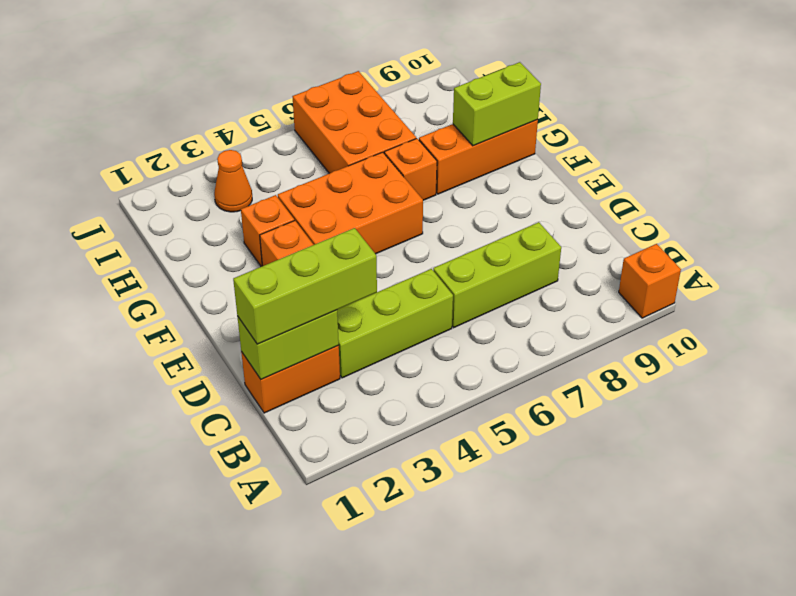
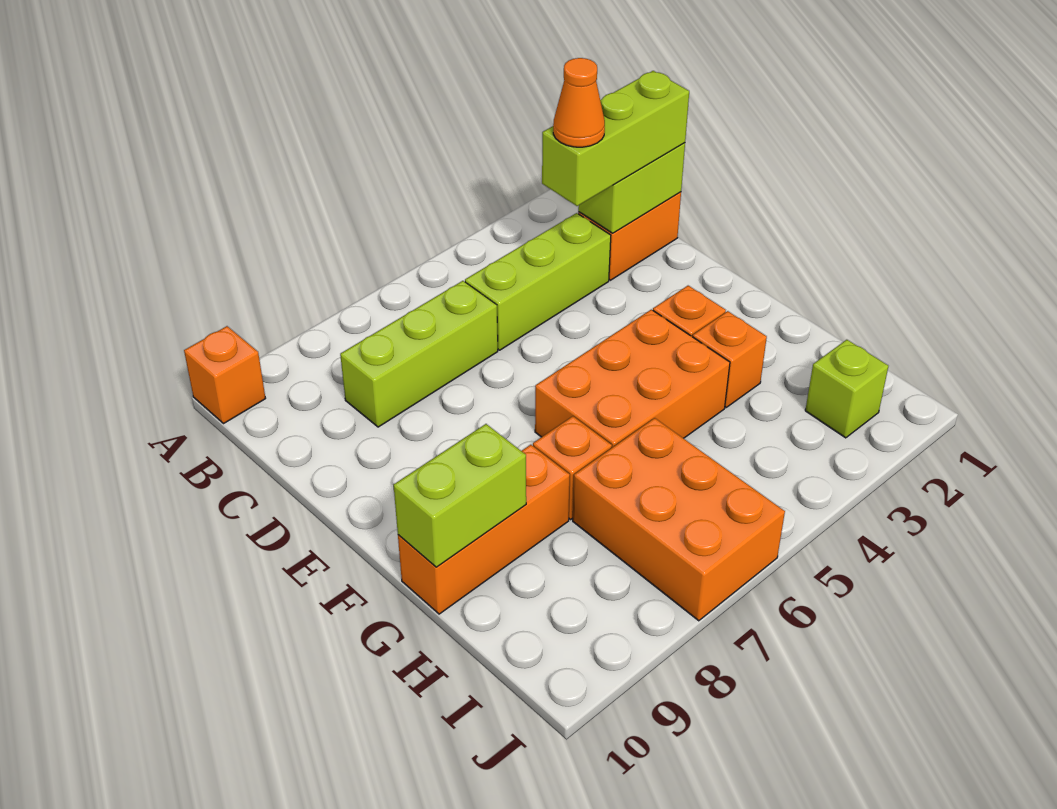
none -> lime 1x1 brick [805,340,888,438]
orange 1x1 cone [214,150,252,212] -> orange 1x1 cone moved to [553,58,605,147]

